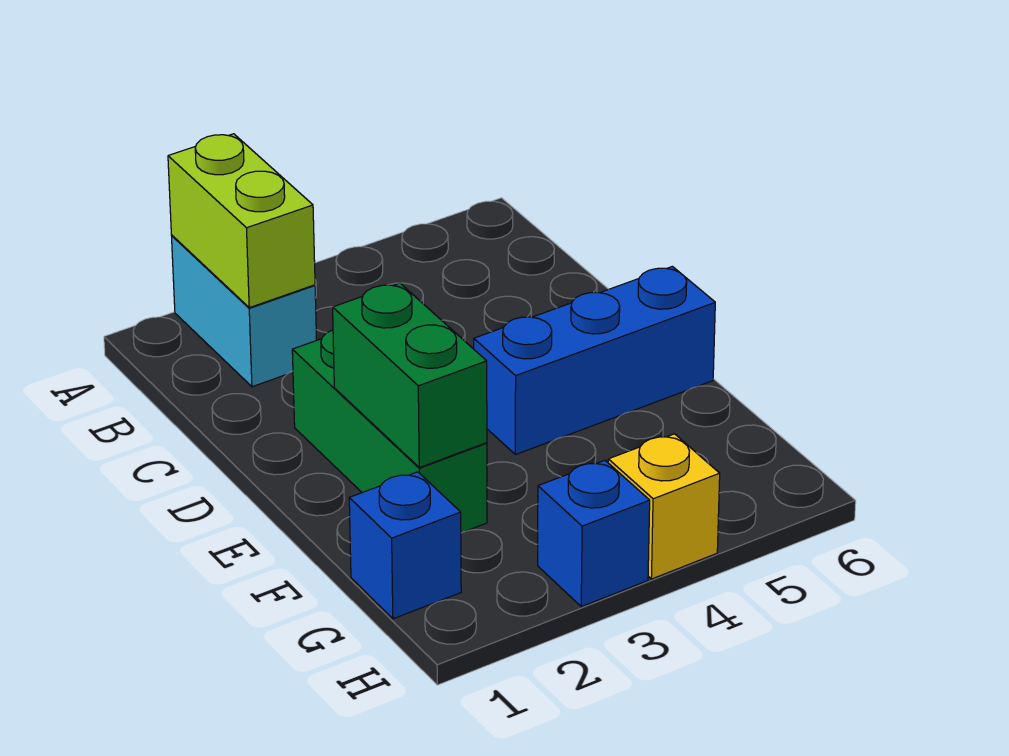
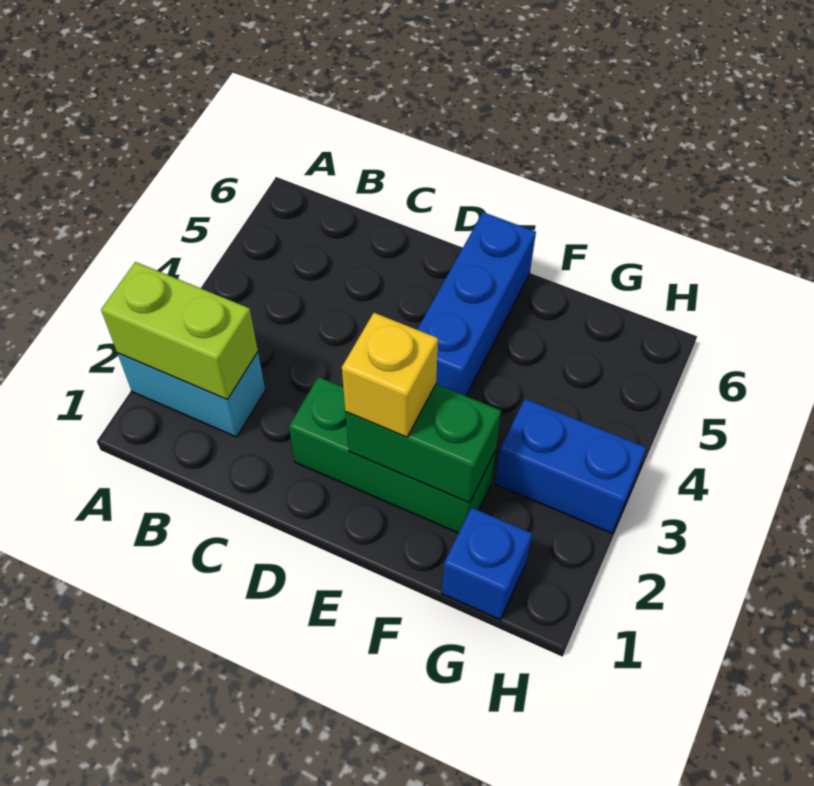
blue 1x1 brick [538,460,650,607] -> blue 1x2 brick [495,399,646,533]
yellow 1x1 brick [608,434,720,579] -> yellow 1x1 brick moved to [342,313,438,437]

